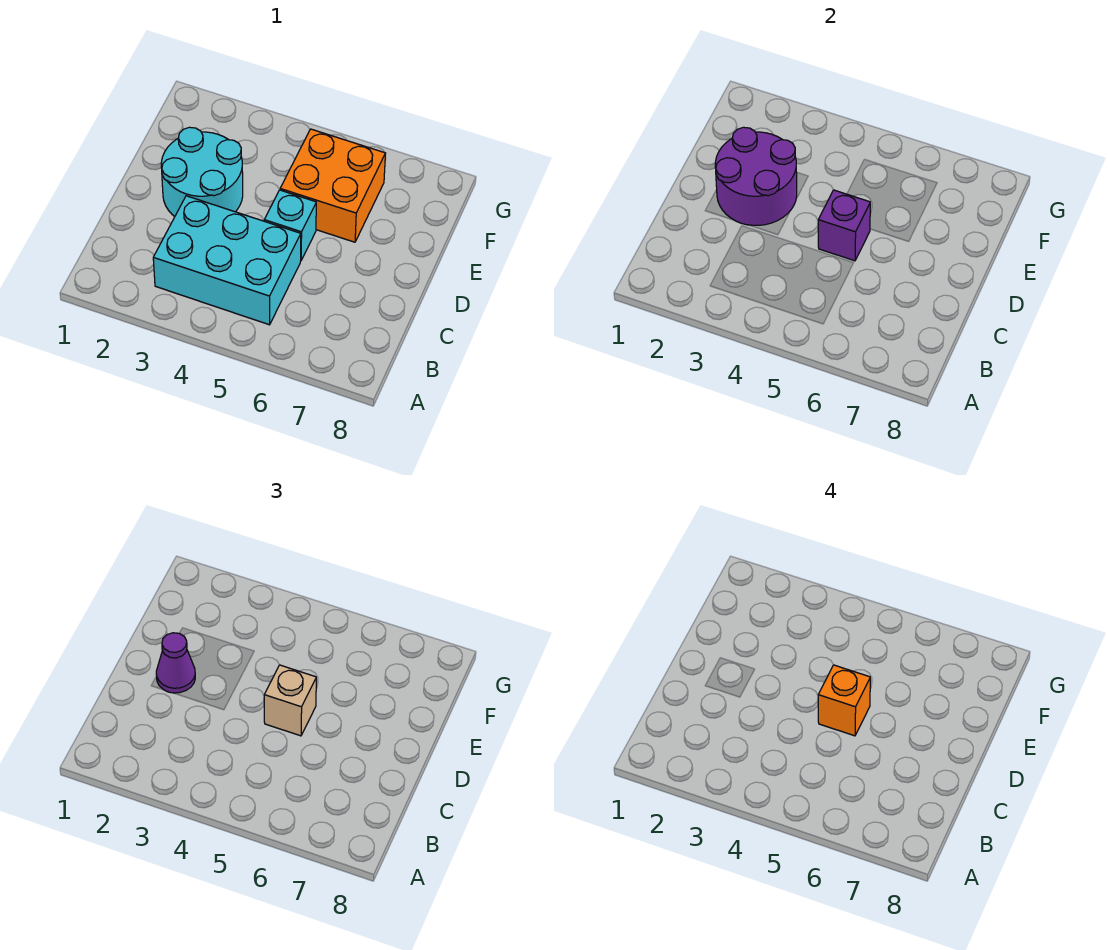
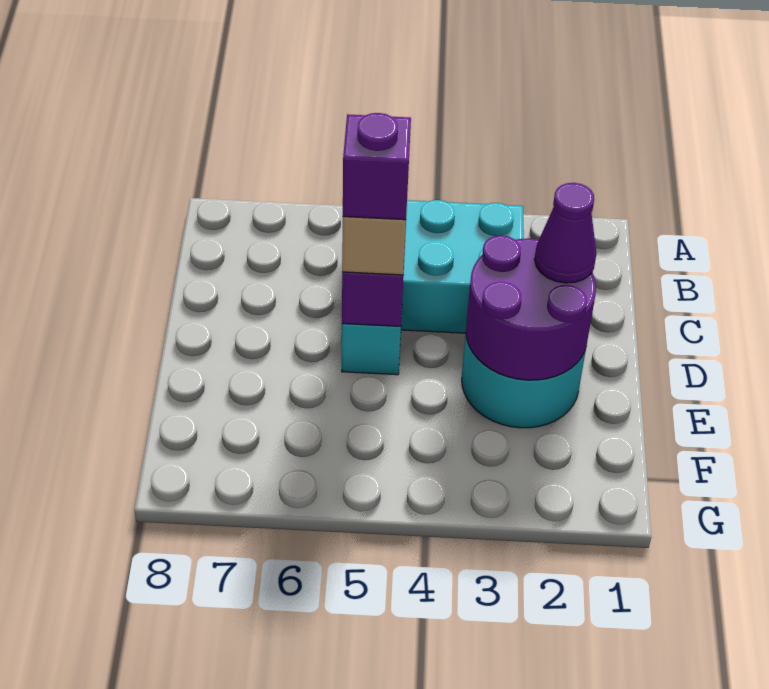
orange 1x1 brick [818,665,870,736] -> purple 1x1 brick [343,113,411,220]
orange 2x2 brick [280,129,385,242] -> none

